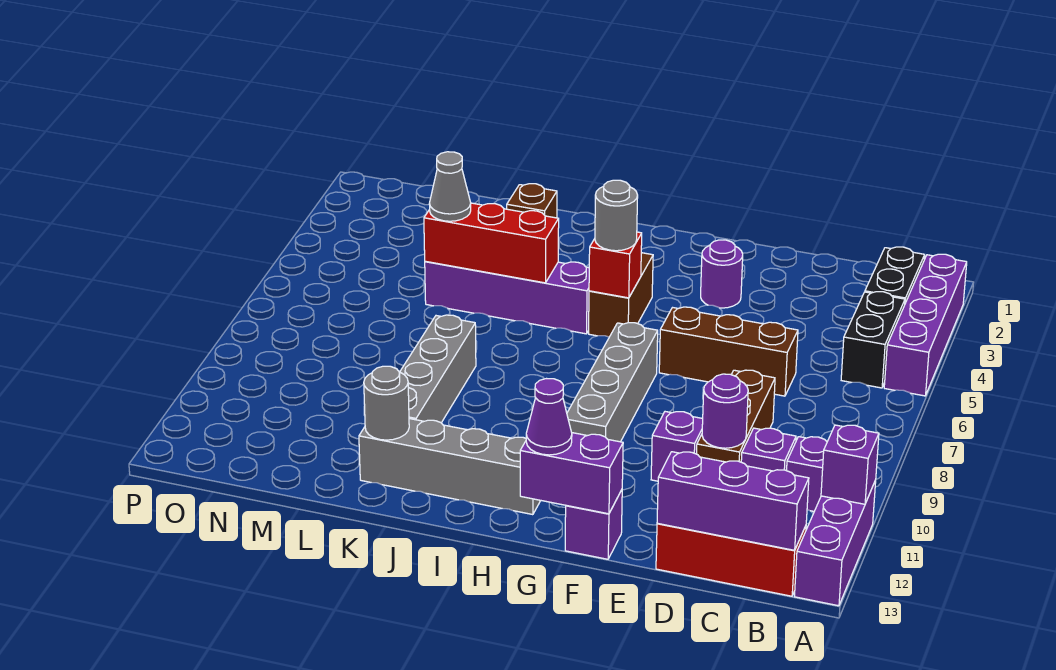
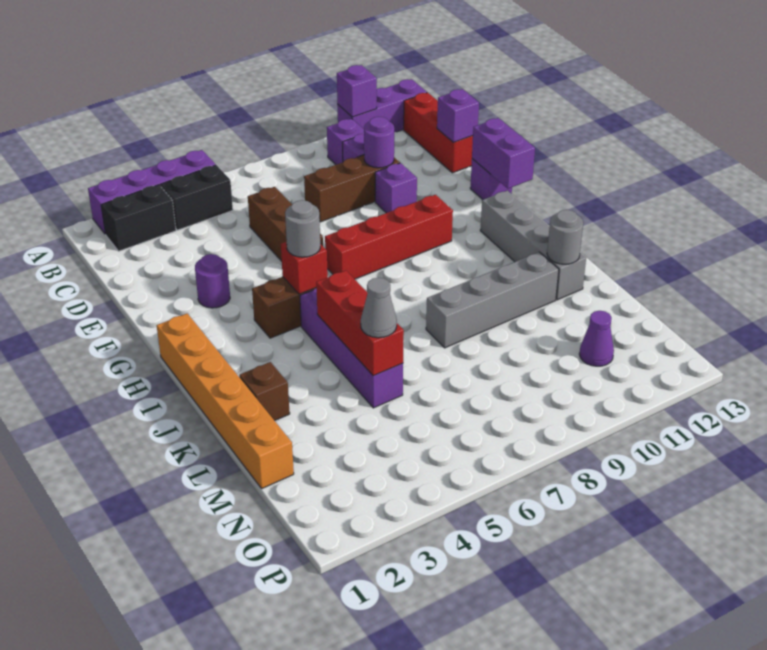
purple 1x3 brick [657,452,809,550] -> purple 1x1 brick [437,89,479,142]
grey 1x4 brick [567,323,658,442] -> red 1x4 brick [325,195,453,279]
purple 1x1 cone [526,379,572,455] -> purple 1x1 cone moved to [579,311,614,366]
none -> orange 1x6 brick [157,313,294,488]

